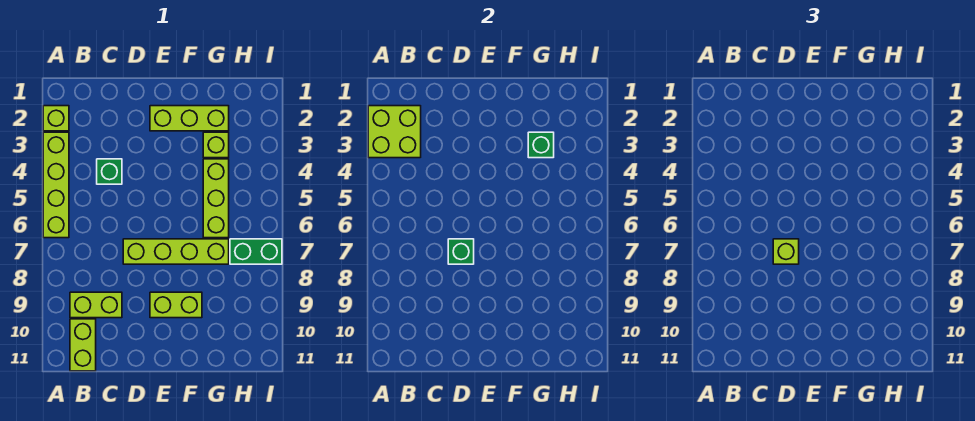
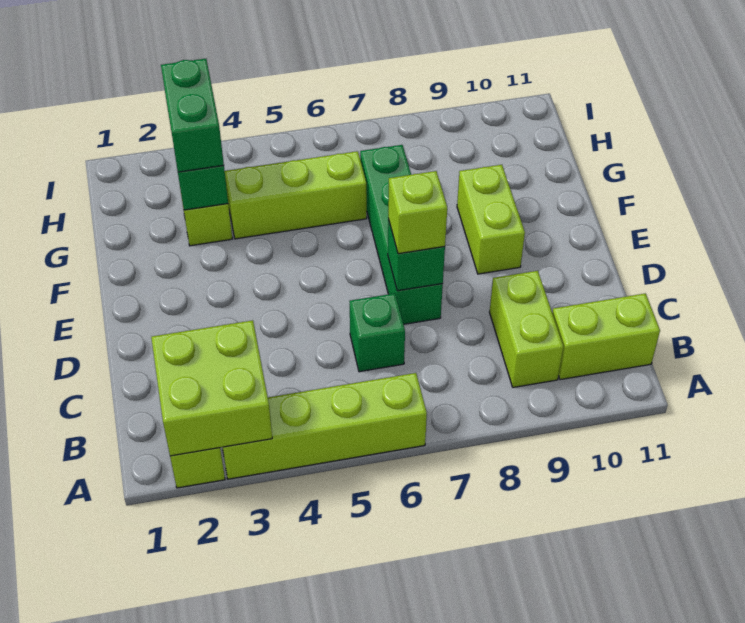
green 1x1 brick [97,159,122,184] -> green 1x1 brick moved to [350,293,405,372]
lime 1x4 brick [123,239,229,264] -> green 1x4 brick [360,145,443,324]
lime 1x3 brick [150,106,229,131] -> none
green 1x2 brick [230,239,282,264] -> green 1x2 brick moved to [161,59,224,172]

